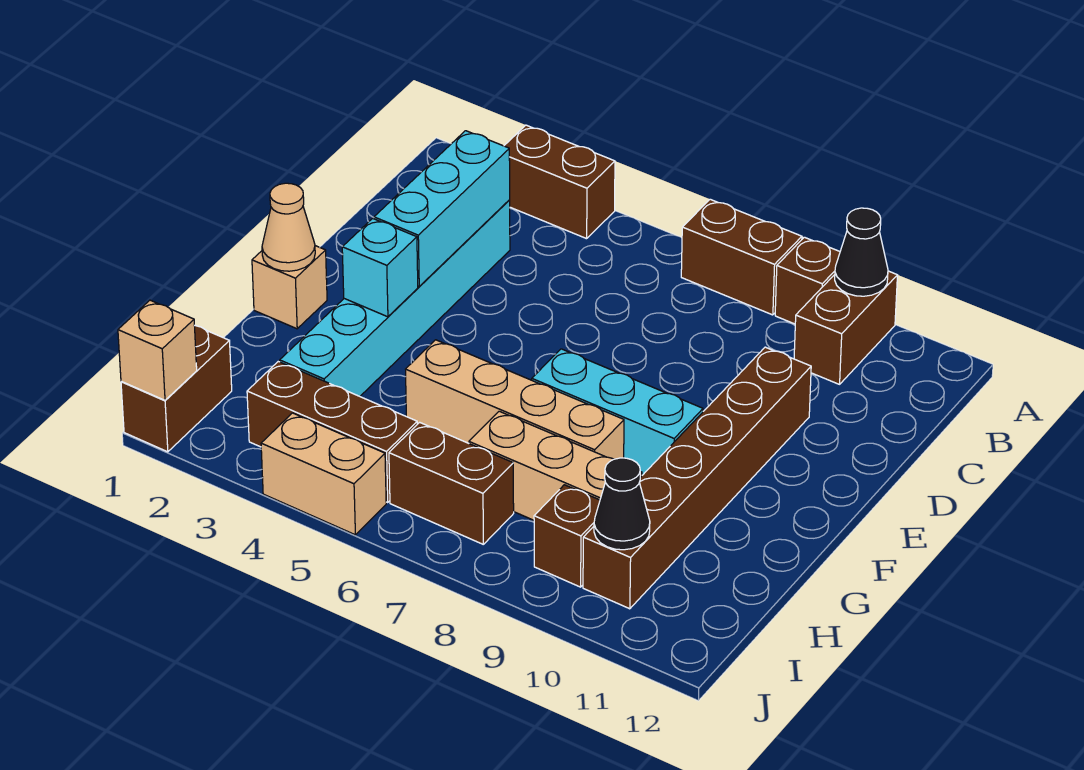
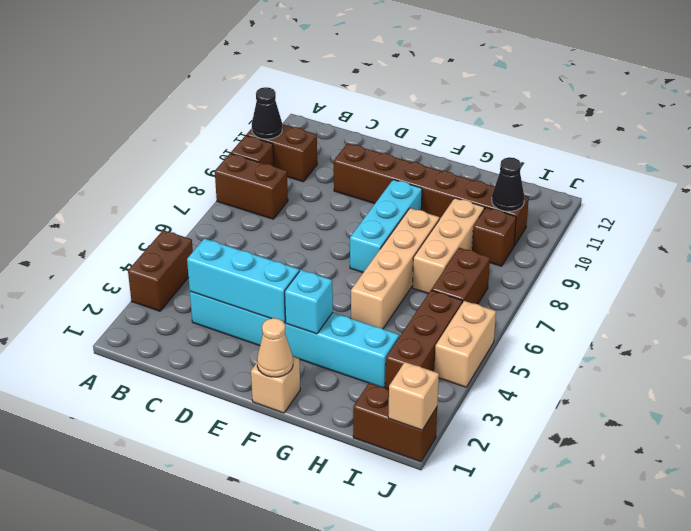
brown 1x2 brick [681,199,802,315] -> brown 1x2 brick turned to [215,153,288,219]

